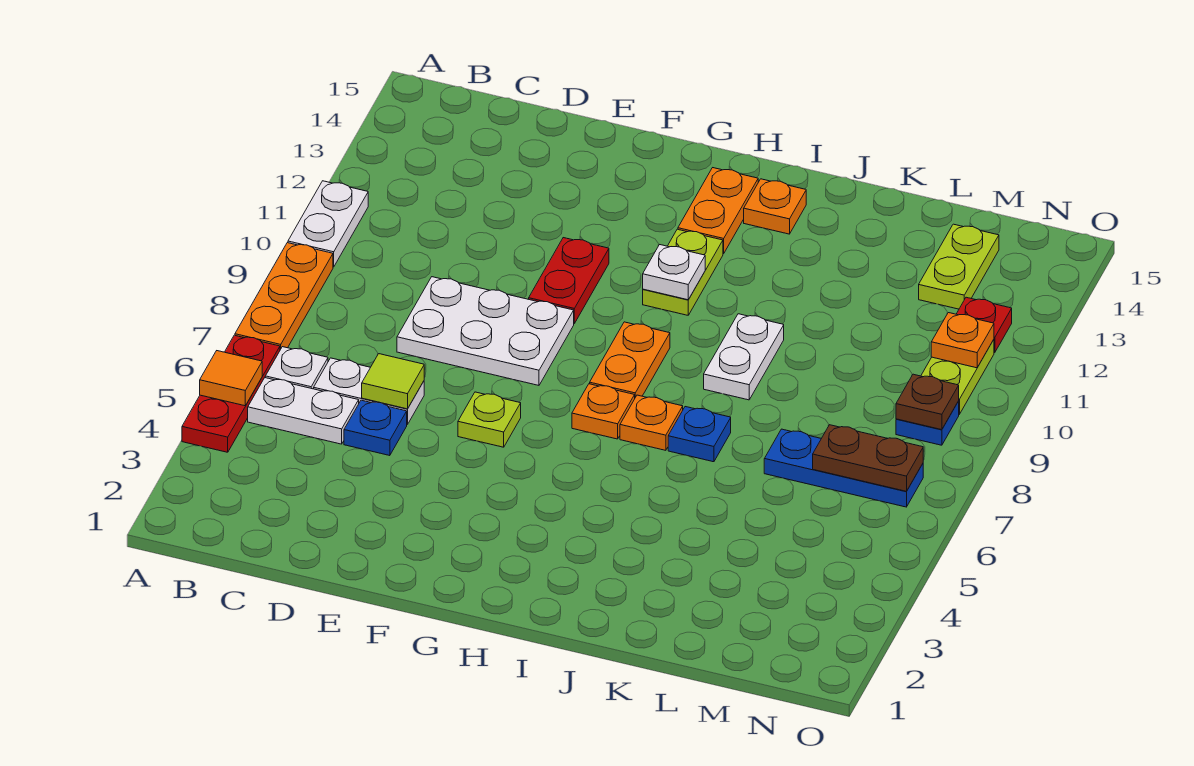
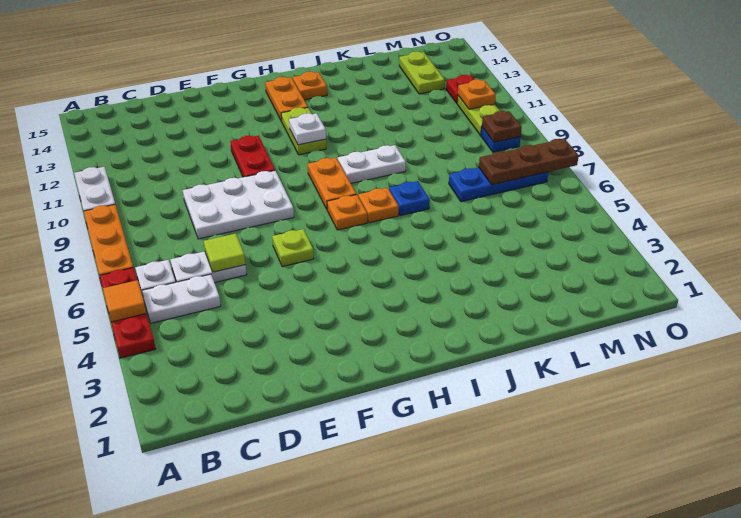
blue 1x1 plate [344,400,407,456] -> none
white 1x2 plate [704,314,784,400] -> white 1x2 plate turned to [338,145,406,183]
brown 1x2 plate [813,425,923,491] -> brown 1x3 plate [479,139,579,185]

